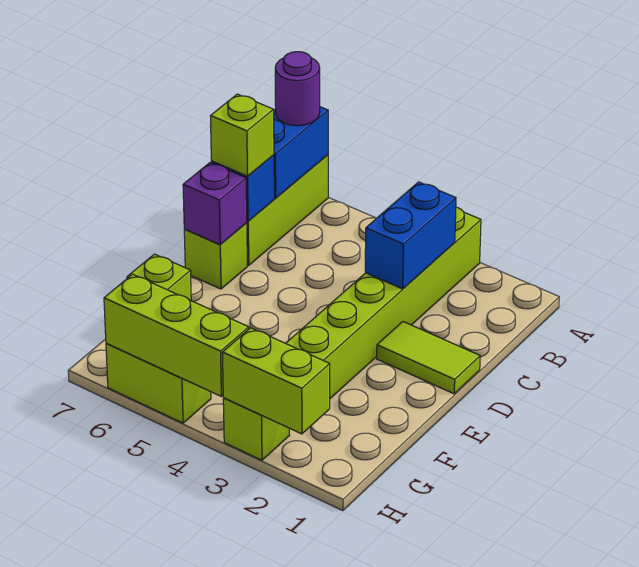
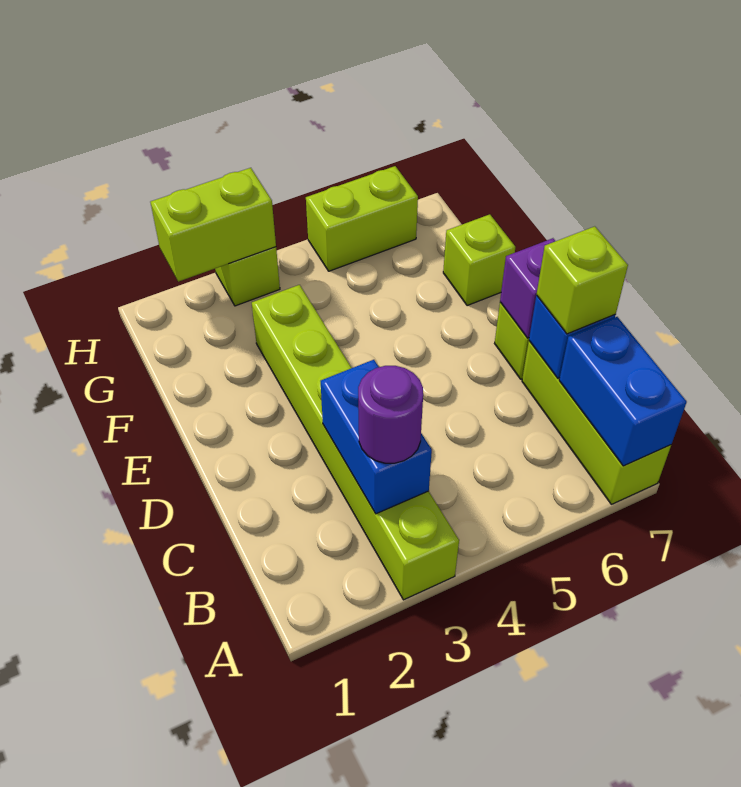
purple 1x1 round brick [275,52,320,126] -> purple 1x1 round brick moved to [358,366,423,463]
lime 1x2 tile [377,322,480,394] -> none
lime 1x3 brick [104,274,249,396] -> none

